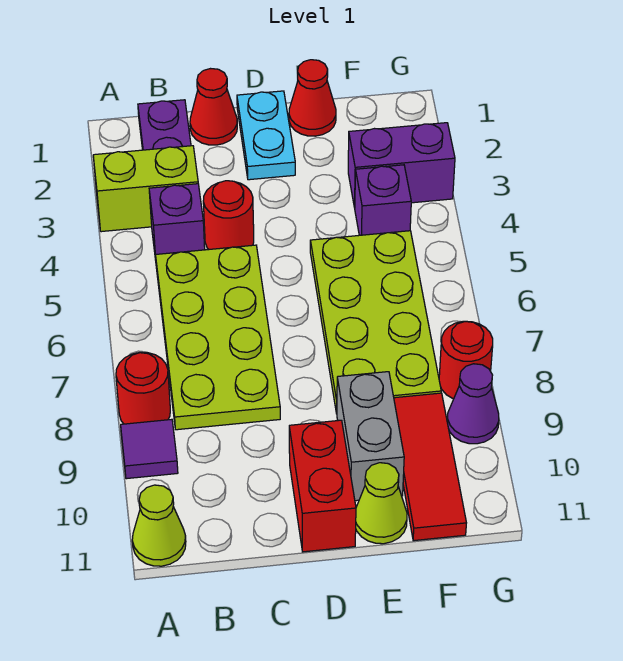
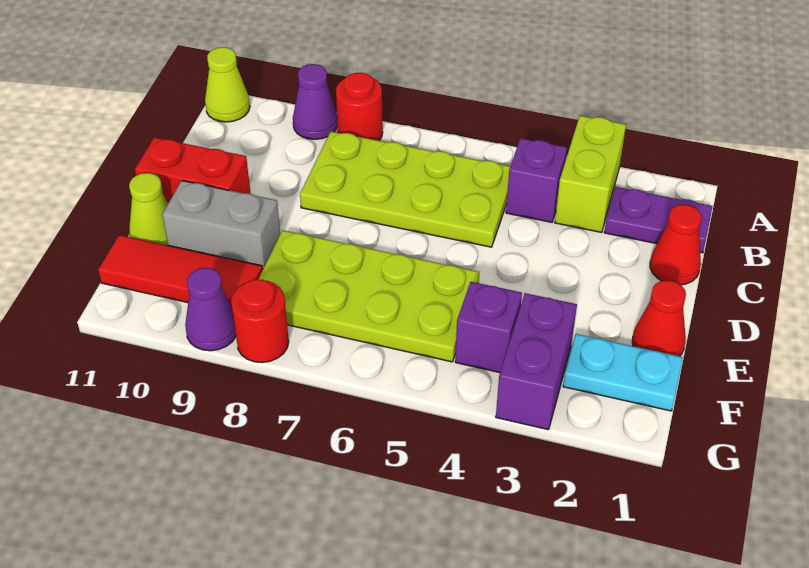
purple 1x1 tile [121,419,178,479] -> purple 1x1 cone [293,64,337,139]
red 1x1 round brick [203,181,254,250] -> none
cyan 1x2 plate [237,91,295,180] -> cyan 1x2 plate moved to [563,334,683,411]

